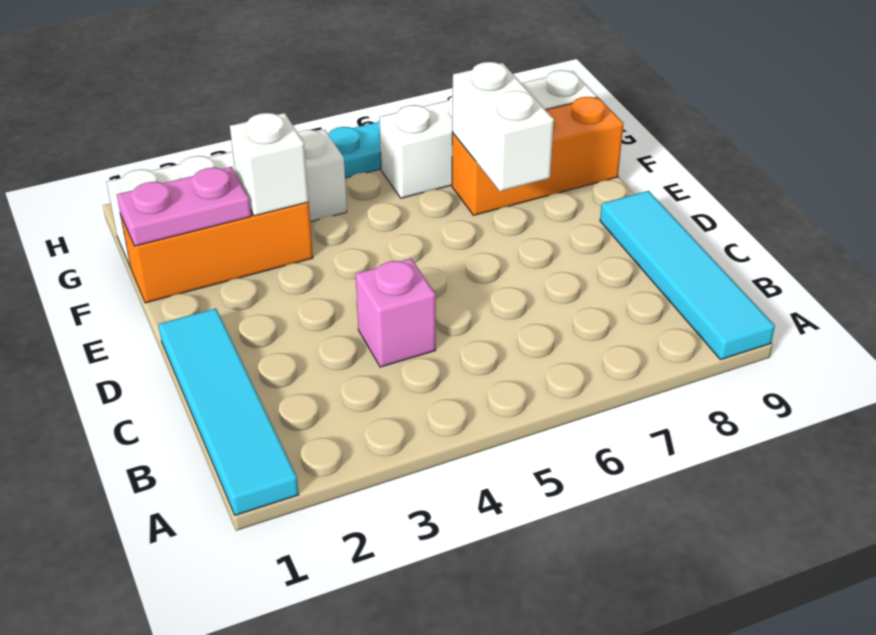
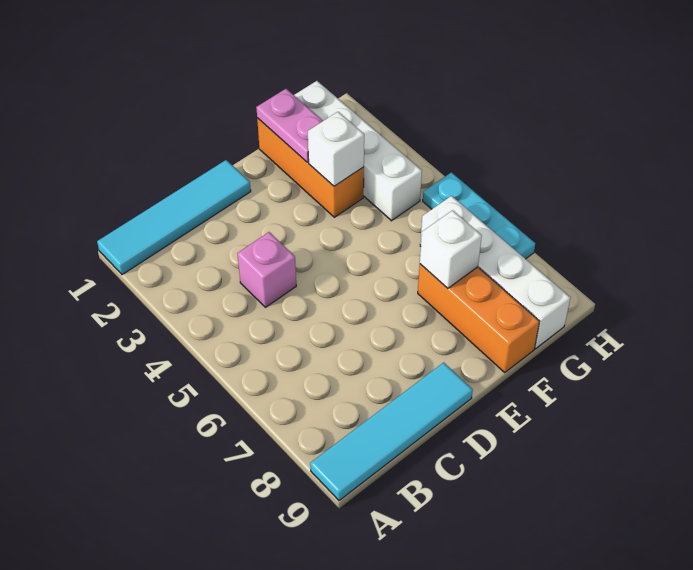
white 1x2 brick [452,62,554,191] -> white 1x1 brick [420,210,482,288]

